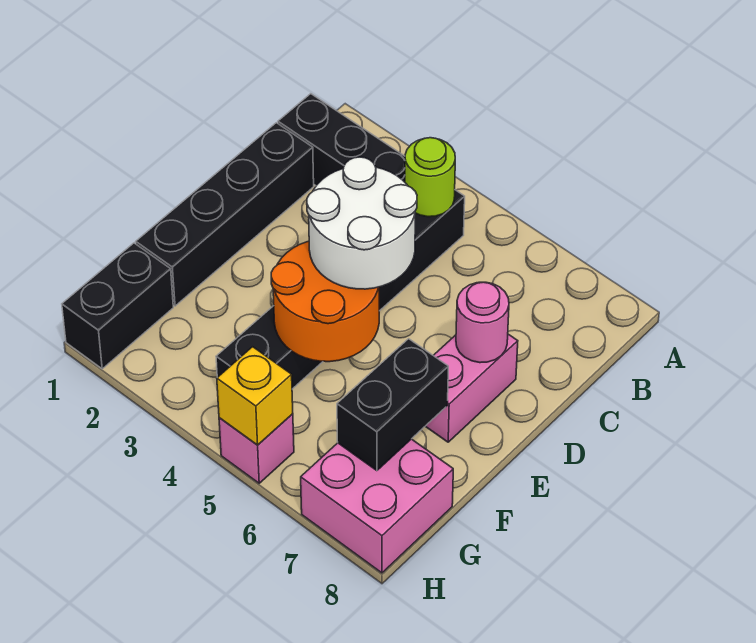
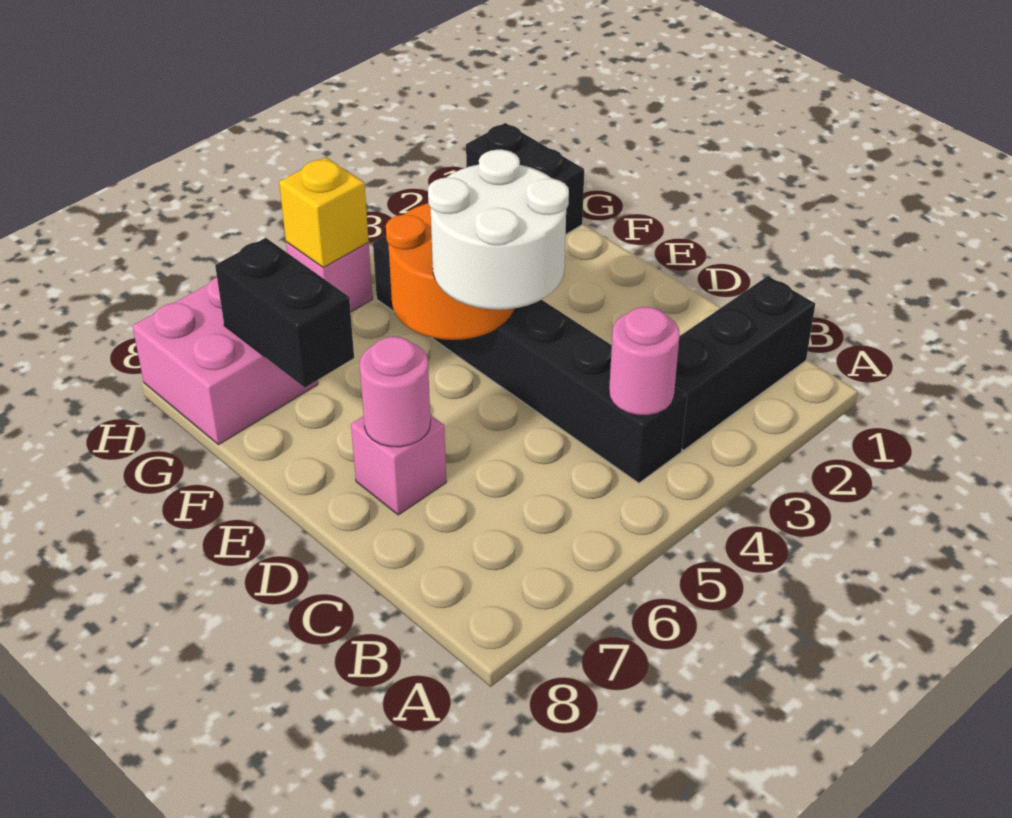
lime 1x1 round brick [405,138,455,217] -> pink 1x1 round brick [609,307,680,415]
black 1x4 brick [136,123,314,306] -> none
pink 1x2 brick [425,334,518,442] -> pink 1x1 brick [351,415,446,515]

